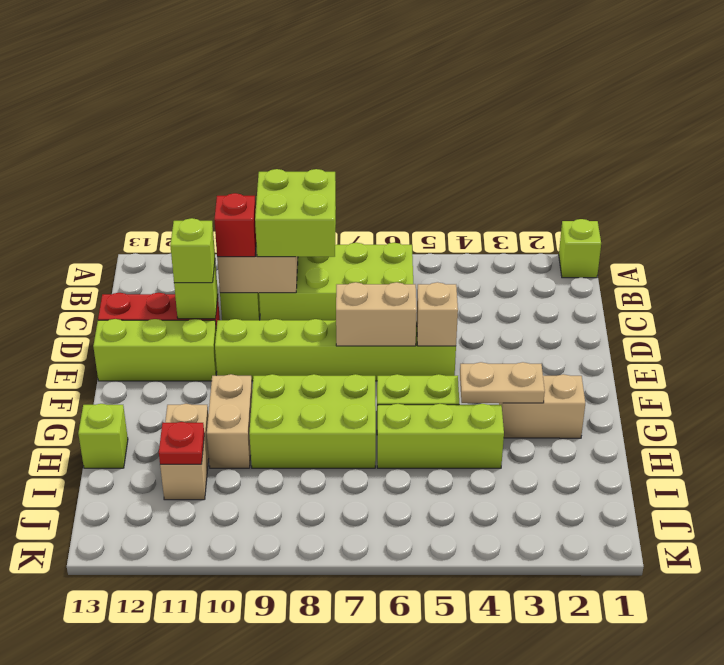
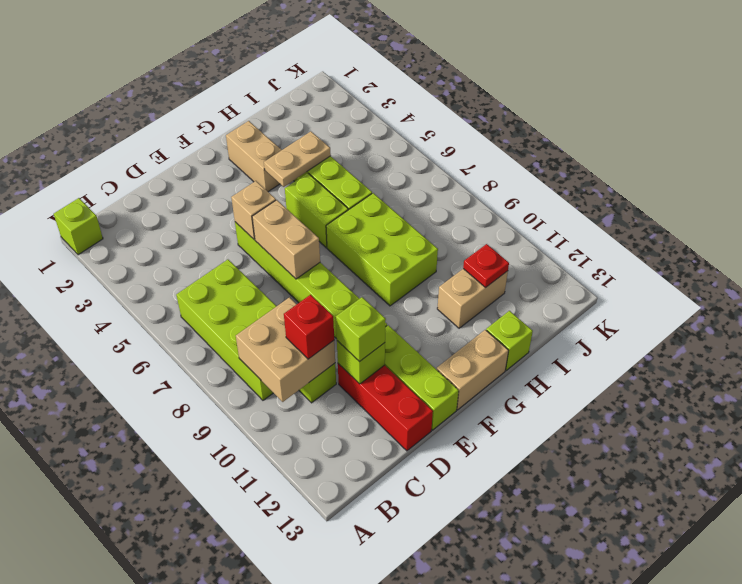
lime 2x2 brick [255,169,336,257] -> none
tan 1x2 plate [460,362,545,403] -> tan 1x2 plate turned to [264,131,331,187]
tan 1x2 brick [207,374,252,468] -> tan 1x2 brick moved to [437,330,509,410]

